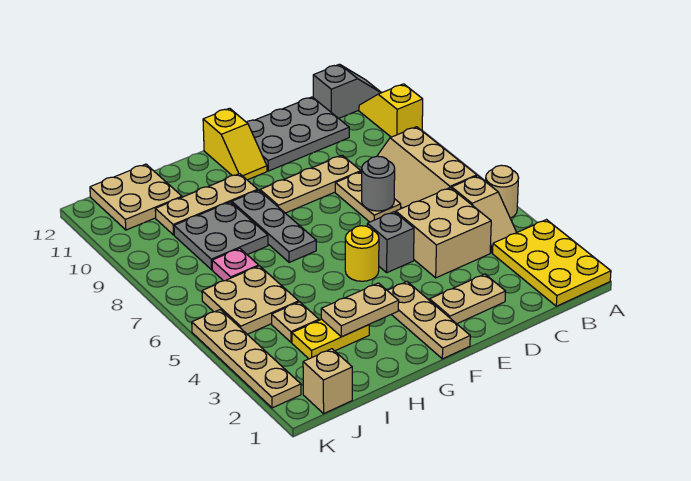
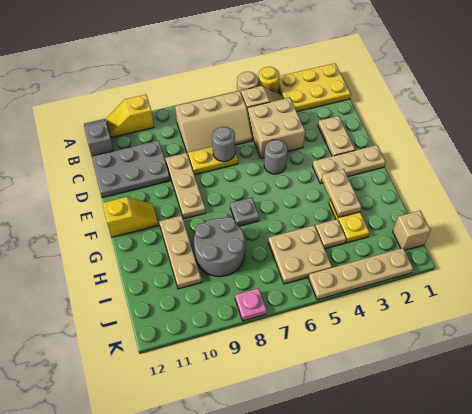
grey 2x3 plate [247,97,349,171] -> grey 2x3 plate turned to [92,140,170,198]
tan 1x2 plate [335,172,401,222] -> yellow 1x2 plate [188,146,238,175]
grey 1x1 brick [367,212,414,273] -> grey 1x1 round brick [264,140,288,174]
yellow 1x1 round brick [345,226,379,281] -> yellow 1x1 round brick moved to [258,67,279,93]
grey 1x3 plate [232,190,316,262] -> grey 1x1 plate [230,198,259,226]
grey 2x2 plate [174,202,268,270] -> grey 2x2 round brick [194,217,245,277]
pink 1x1 plate [212,248,259,281] -> pink 1x1 plate moved to [235,288,267,321]
tan 2x2 plate [90,164,182,230] -> none

